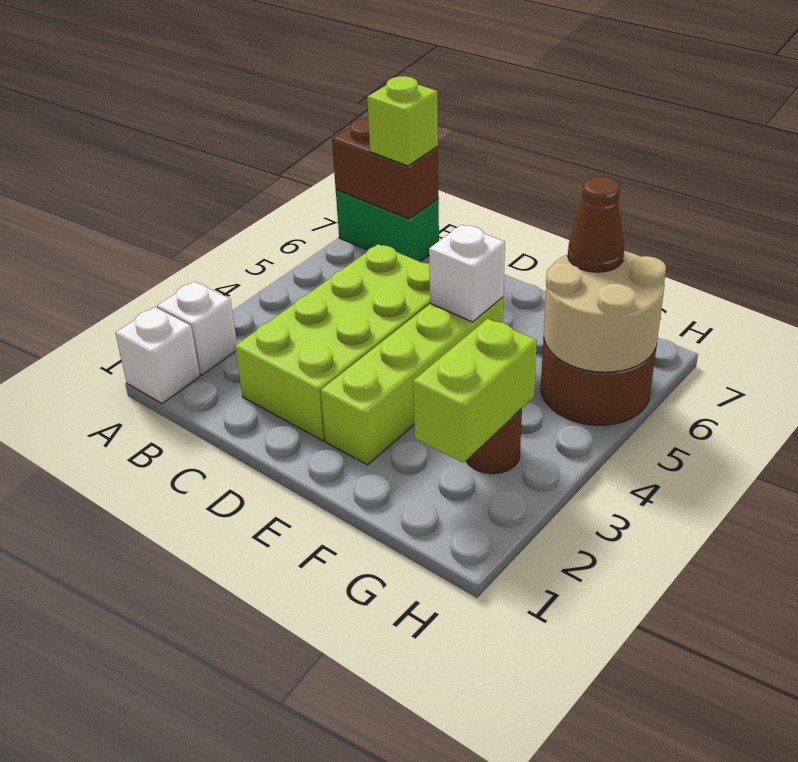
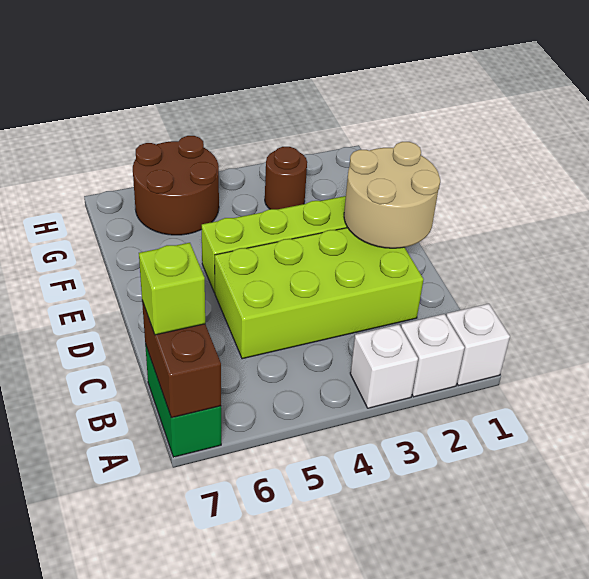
white 1x1 brick [429,225,505,322] -> white 1x1 brick moved to [350,325,418,408]
lime 1x2 brick [413,318,537,463] -> none
tan 2x2 round brick [544,251,666,372] -> tan 2x2 round brick moved to [344,142,440,248]
brown 1x1 cone [568,176,624,272] -> none

